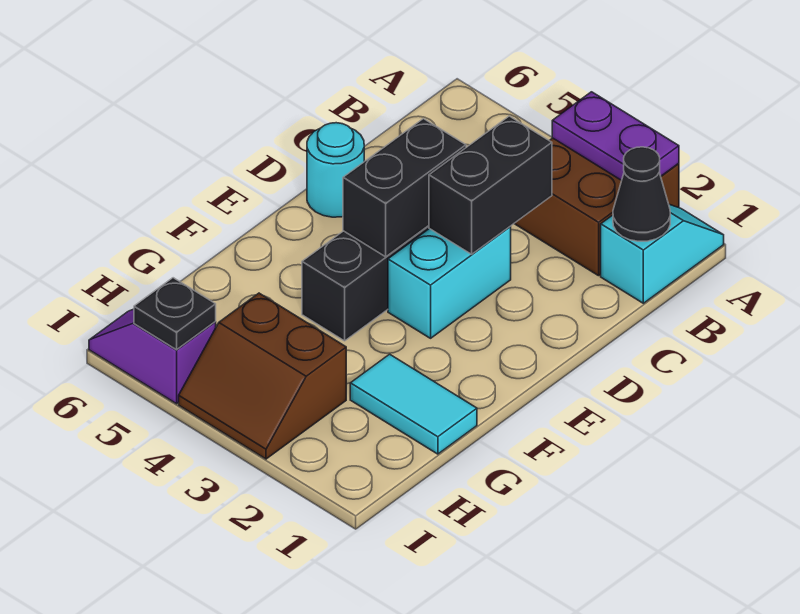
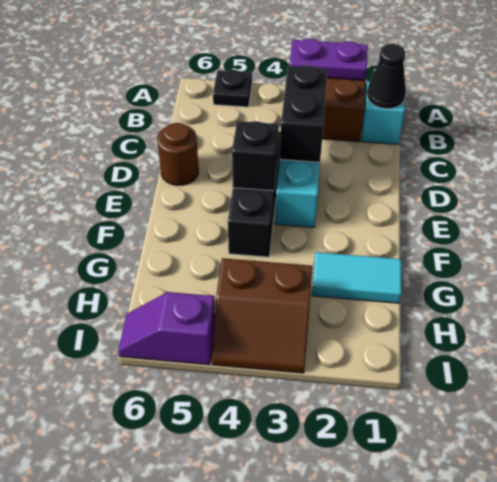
black 1x2 brick [343,119,466,257] -> black 1x1 brick [232,121,279,191]
cyan 1x1 round brick [307,123,364,217] -> brown 1x1 round brick [157,123,199,186]
black 1x1 plate [134,278,216,350] -> black 1x1 plate moved to [213,70,252,107]

